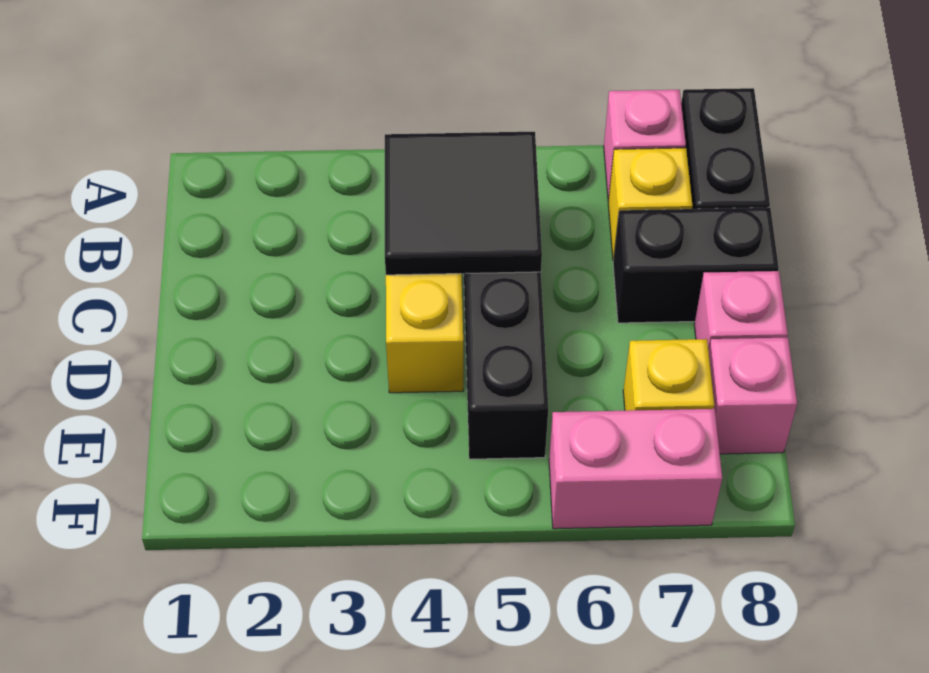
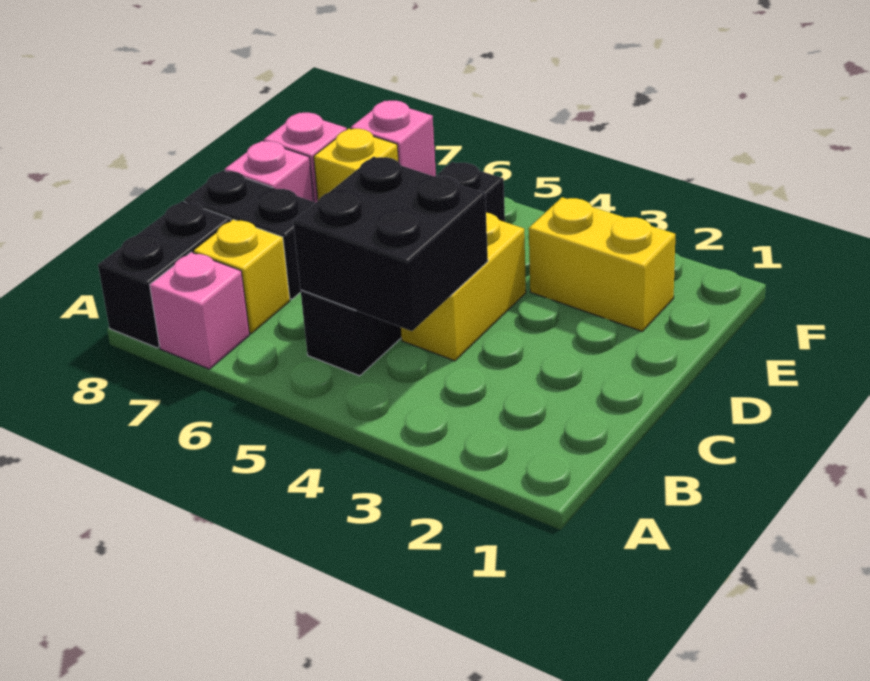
black 2x2 tile [385,132,542,275] -> black 2x2 brick [293,157,488,331]
none -> yellow 1x2 brick [529,197,675,331]
pink 1x2 brick [549,409,722,529] -> pink 1x1 brick [351,101,436,176]

